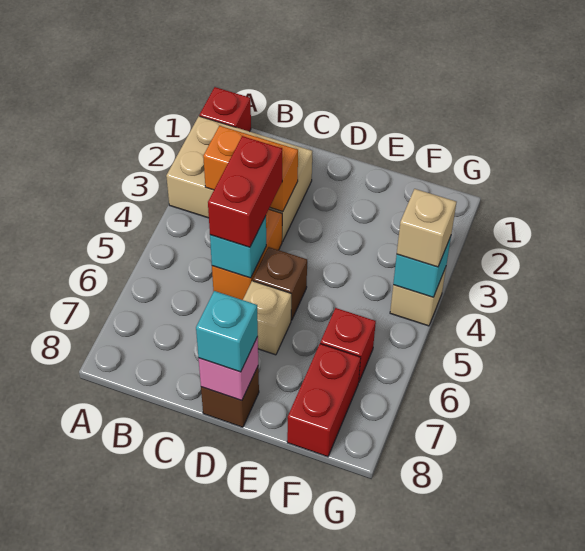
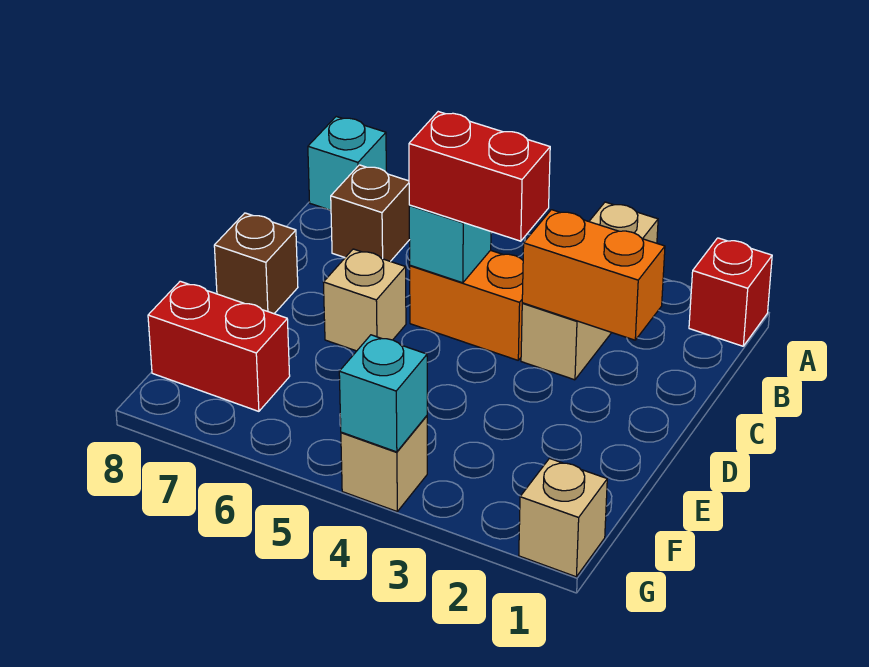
tan 2x3 brick [166,116,312,241] -> tan 1x3 brick [521,202,658,380]
orange 1x2 brick [203,126,298,212] -> orange 1x2 brick turned to [522,210,665,340]
brown 1x1 brick [253,247,307,320] -> brown 1x1 brick moved to [331,165,410,261]
pink 1x1 brick [199,337,258,401] -> none
cyan 1x1 brick [196,291,258,372] -> cyan 1x1 brick moved to [308,117,386,210]
red 1x1 brick [320,308,376,382] -> none
tan 1x1 brick [397,189,456,267] -> tan 1x1 brick moved to [519,458,607,577]

